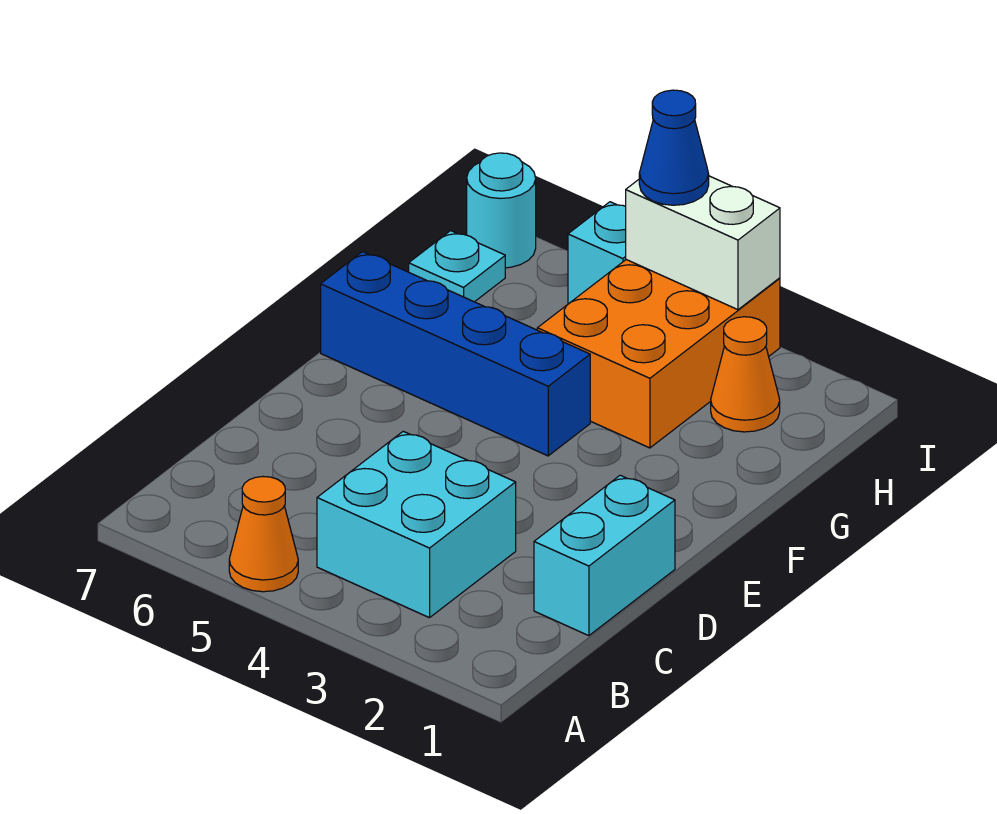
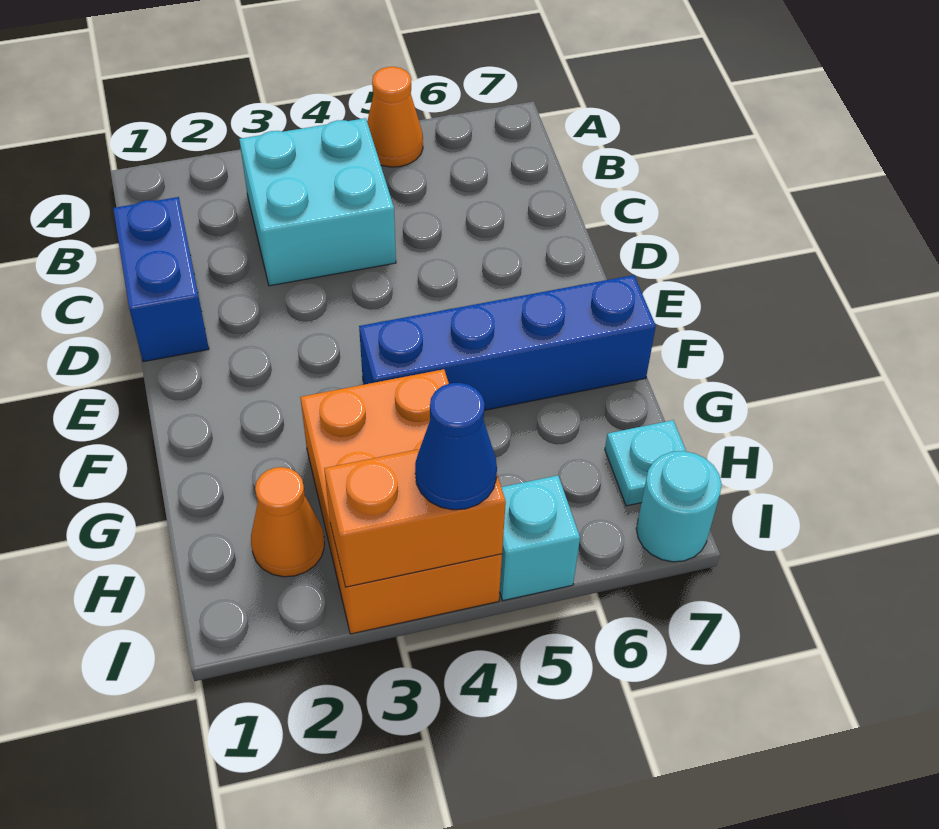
cyan 1x2 brick [534,475,675,636] -> blue 1x2 brick [113,197,209,362]
white 1x2 brick [626,176,780,310] -> orange 1x2 brick [324,449,506,587]

